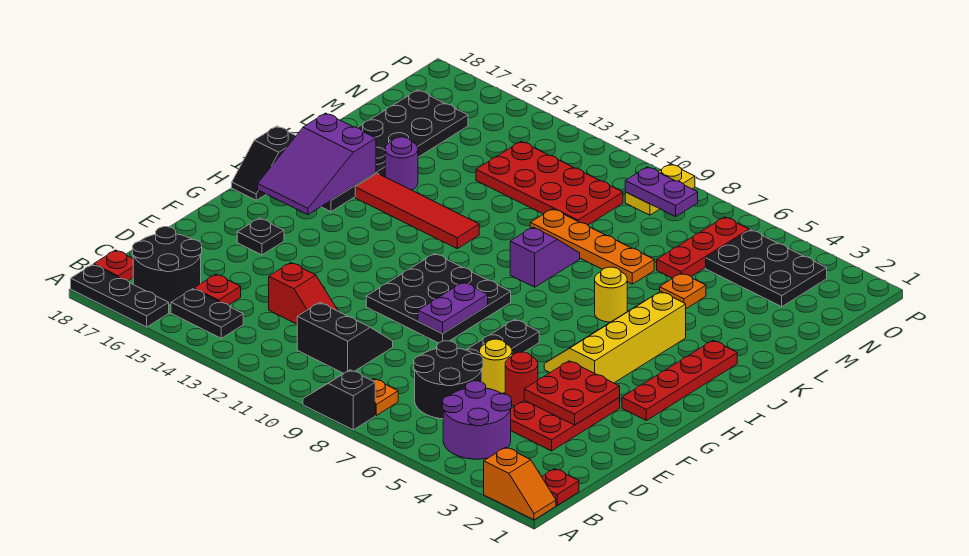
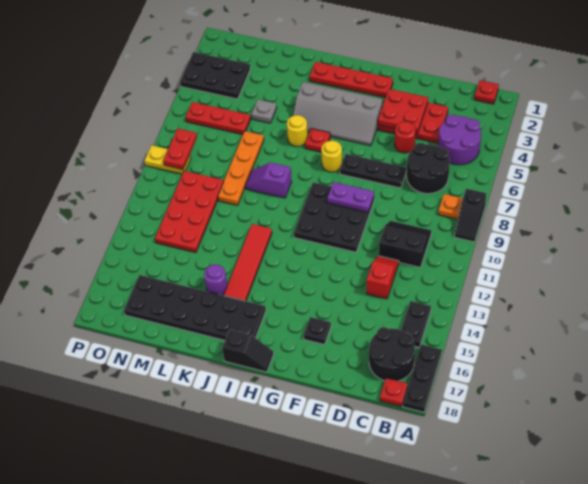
orange 1x2 slope [484,447,556,520] -> none
black 2x2 slope [297,302,393,373] -> black 2x2 slope turned to [379,221,432,268]
red 1x1 plate [194,274,241,305] -> red 1x1 plate moved to [305,128,330,152]
yellow 1x1 round brick [479,339,512,393] -> yellow 1x1 round brick moved to [321,141,342,172]
yellow 2x4 slope [544,291,686,383] -> grey 2x4 slope [293,82,382,146]
purple 2x3 slope [258,113,376,215] -> none
orange 1x1 plate [660,273,706,309] -> grey 1x1 plate [251,100,277,123]
black 2x3 plate [706,230,827,307] -> black 2x3 plate turned to [180,52,250,99]
purple 1x2 plate [625,167,698,216] -> red 1x2 plate [163,129,197,169]

